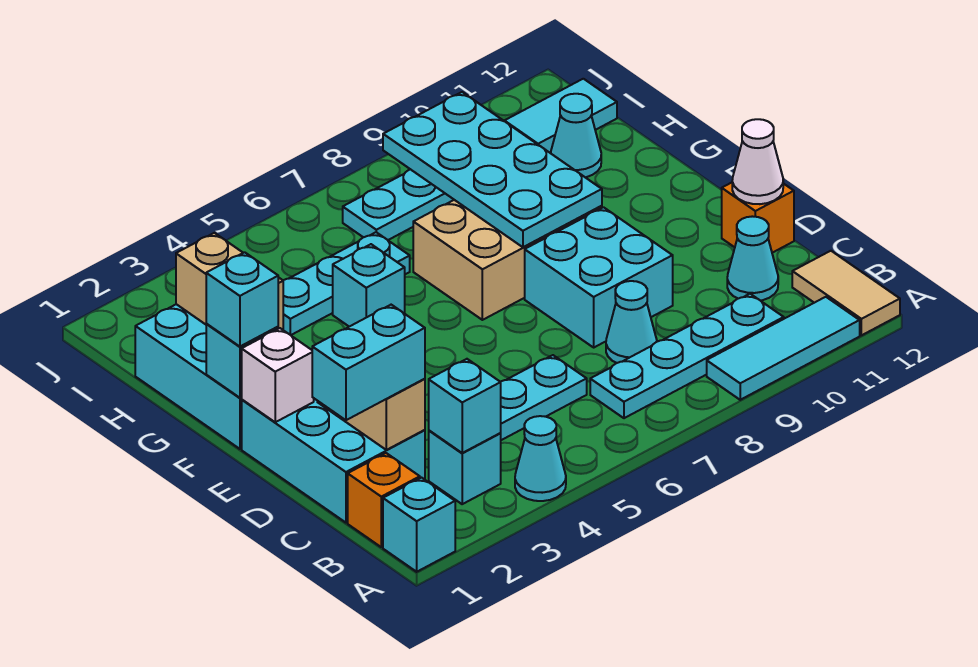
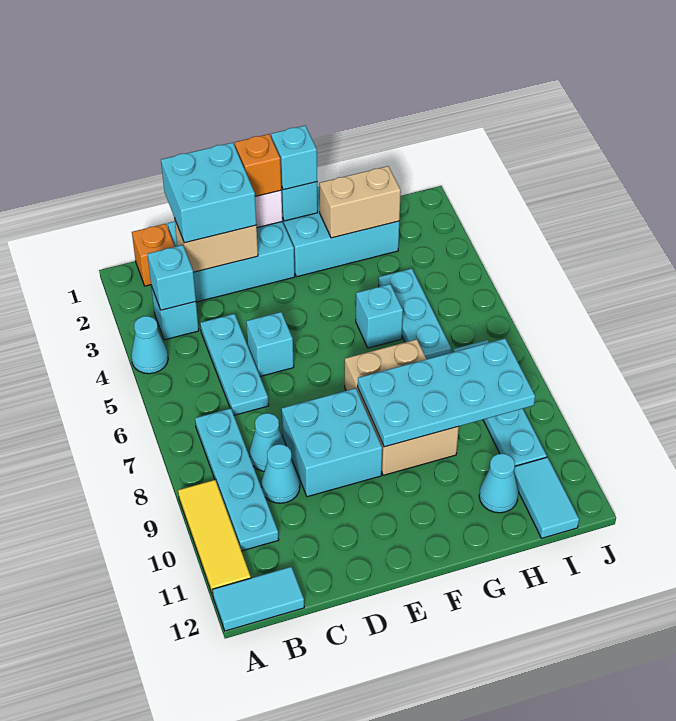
cyan 1x1 brick [383,478,455,572] -> cyan 1x1 brick moved to [246,312,294,376]
cyan 1x3 tile [707,297,860,400] -> yellow 1x3 tile [178,480,251,595]
tan 1x2 tile [792,251,900,335] -> cyan 1x2 tile [212,567,304,631]
cyan 1x2 brick [312,305,425,420] -> cyan 2x2 brick [161,143,256,243]
cyan 1x1 cone [727,216,778,301] -> cyan 1x1 cone moved to [261,444,300,503]
orange 1x1 brick [722,183,794,253] -> orange 1x1 brick moved to [235,134,281,197]
white 1x1 cone [732,119,783,204] -> none

